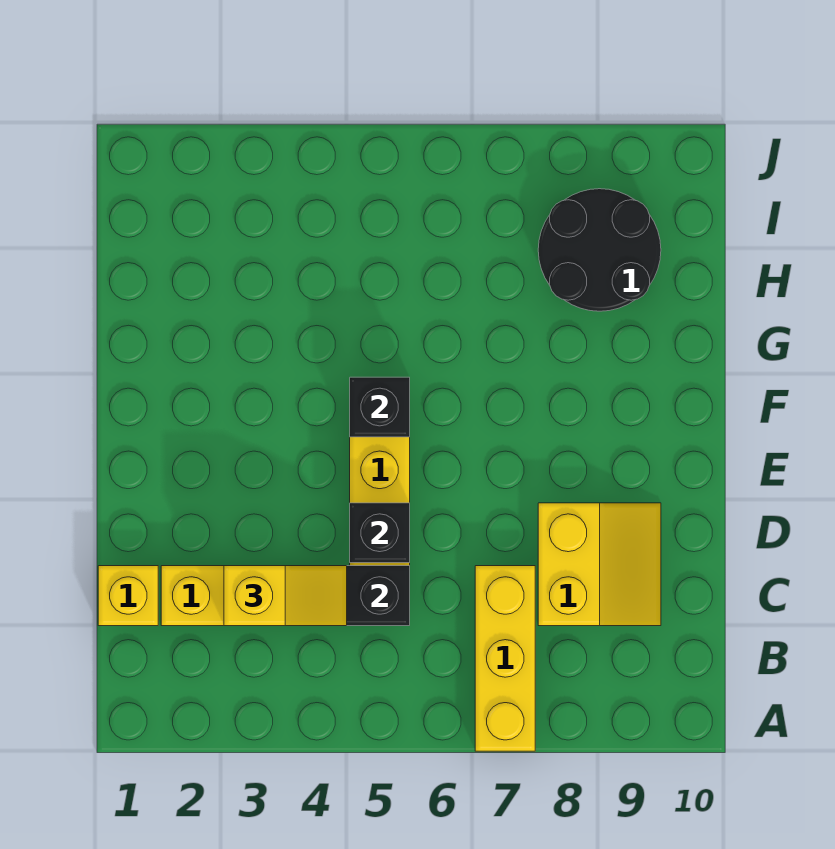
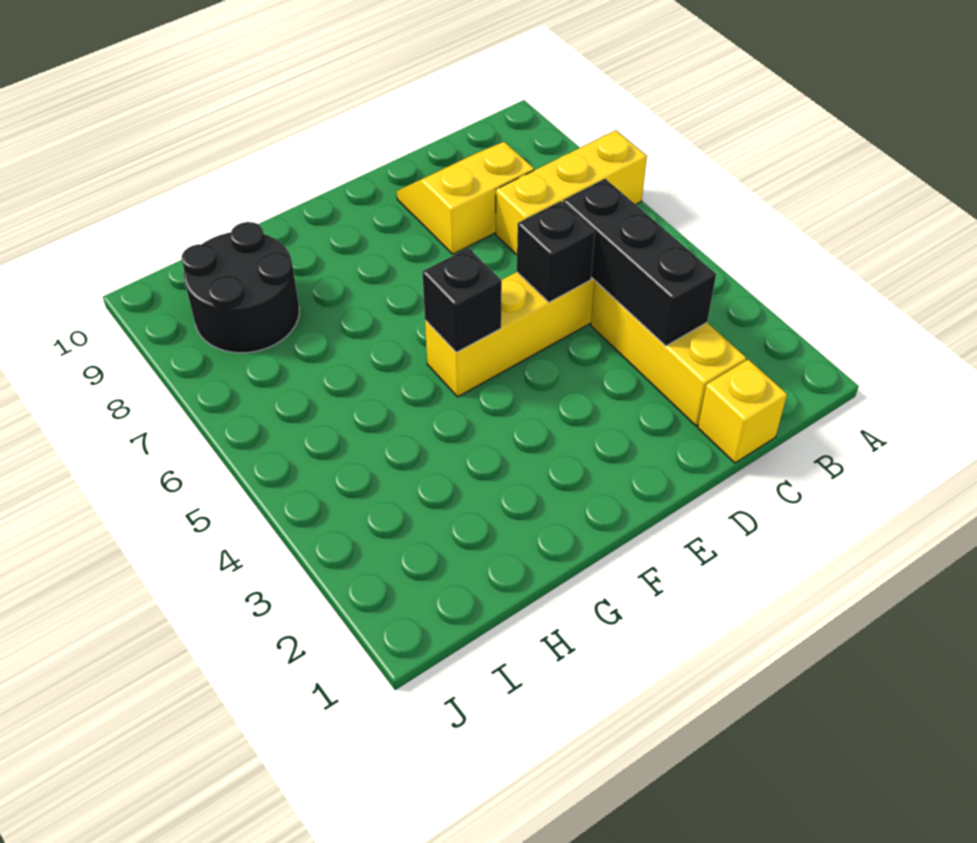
yellow 1x2 slope [224,566,347,626] -> none

